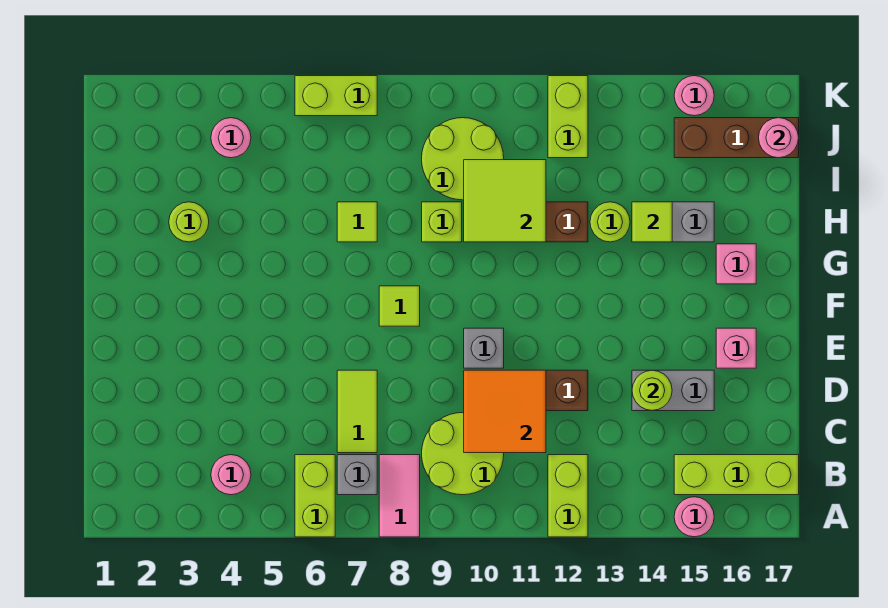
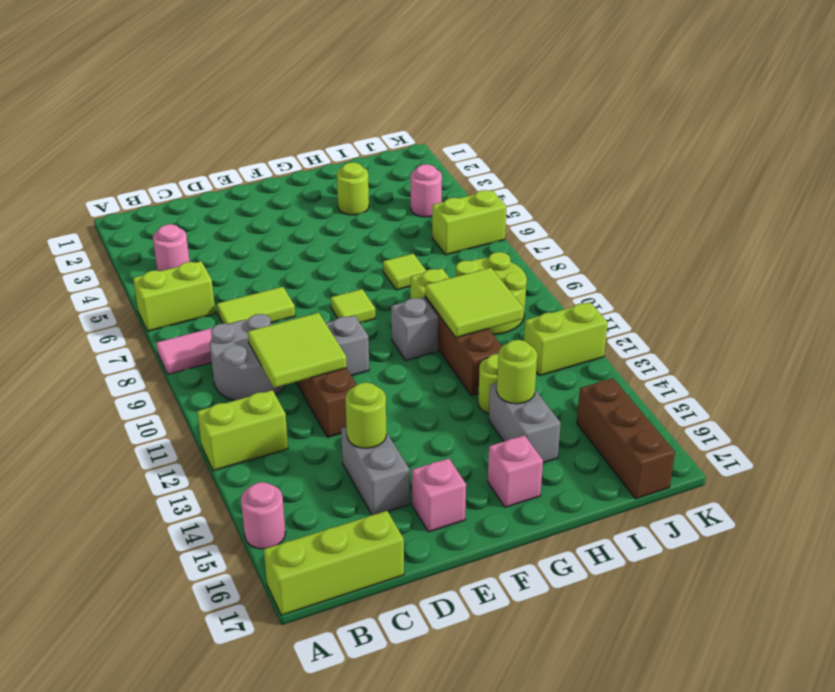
grey 1x1 brick [337,455,377,495] -> grey 1x1 brick moved to [391,297,438,360]
lime 2x2 round brick [422,413,504,495] -> grey 2x2 round brick [210,314,285,401]
lime 1x3 brick [674,455,799,495] -> lime 1x3 brick turned to [264,511,404,615]
orange 2x2 tile [464,370,546,453] -> lime 2x2 tile [248,313,347,388]
lime 1x1 tile [632,202,672,242] -> lime 1x1 round brick [497,340,537,404]
pink 1x1 round brick [759,118,799,158] -> none
lime 1x2 brick [295,76,377,116] -> lime 1x2 brick turned to [432,190,506,255]
pink 1x1 round brick [674,76,714,116] -> none

